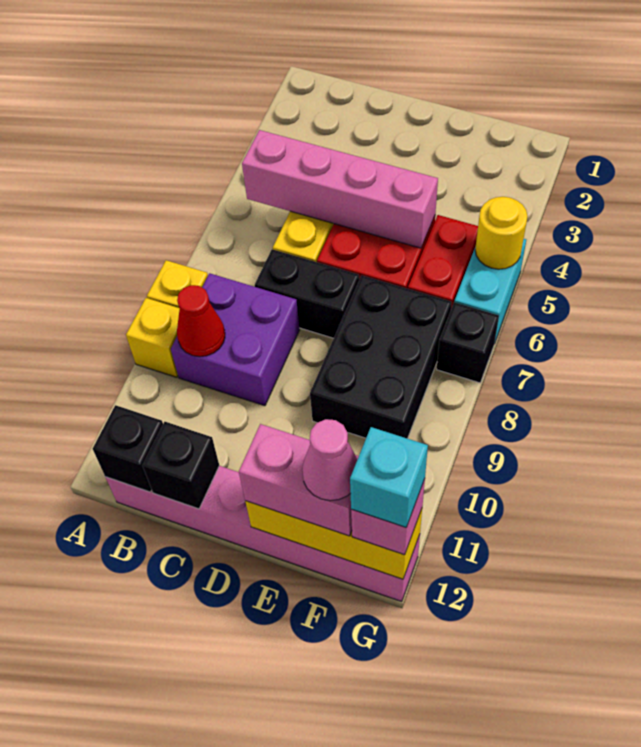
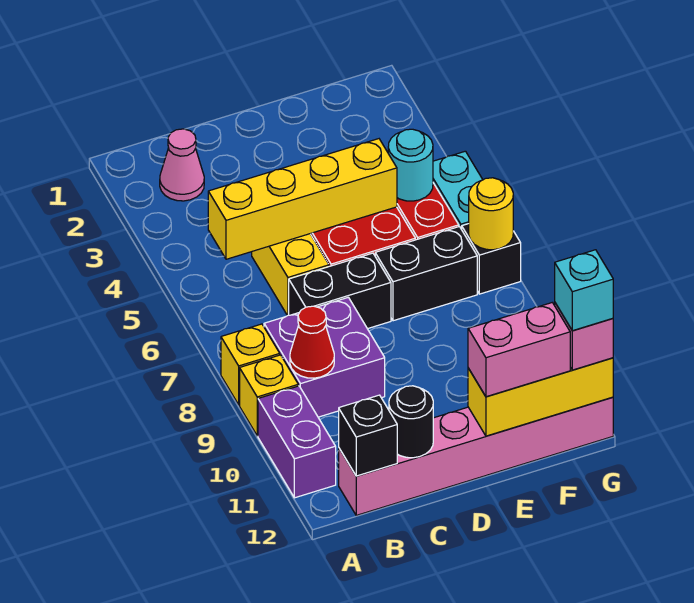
none -> purple 1x2 brick [258,386,336,498]
pink 1x4 brick [242,130,438,248] -> yellow 1x4 brick [208,139,397,259]
black 1x1 brick [143,422,219,509] -> black 1x1 round brick [389,386,433,458]
black 2x3 brick [310,275,451,439] -> black 1x2 brick [375,227,477,321]
none -> cyan 1x1 round brick [388,129,433,201]
pink 1x1 cone [302,419,358,501] -> pink 1x1 cone moved to [160,129,204,201]
yellow 1x1 round brick [475,197,528,269] -> yellow 1x1 round brick moved to [469,178,513,250]

